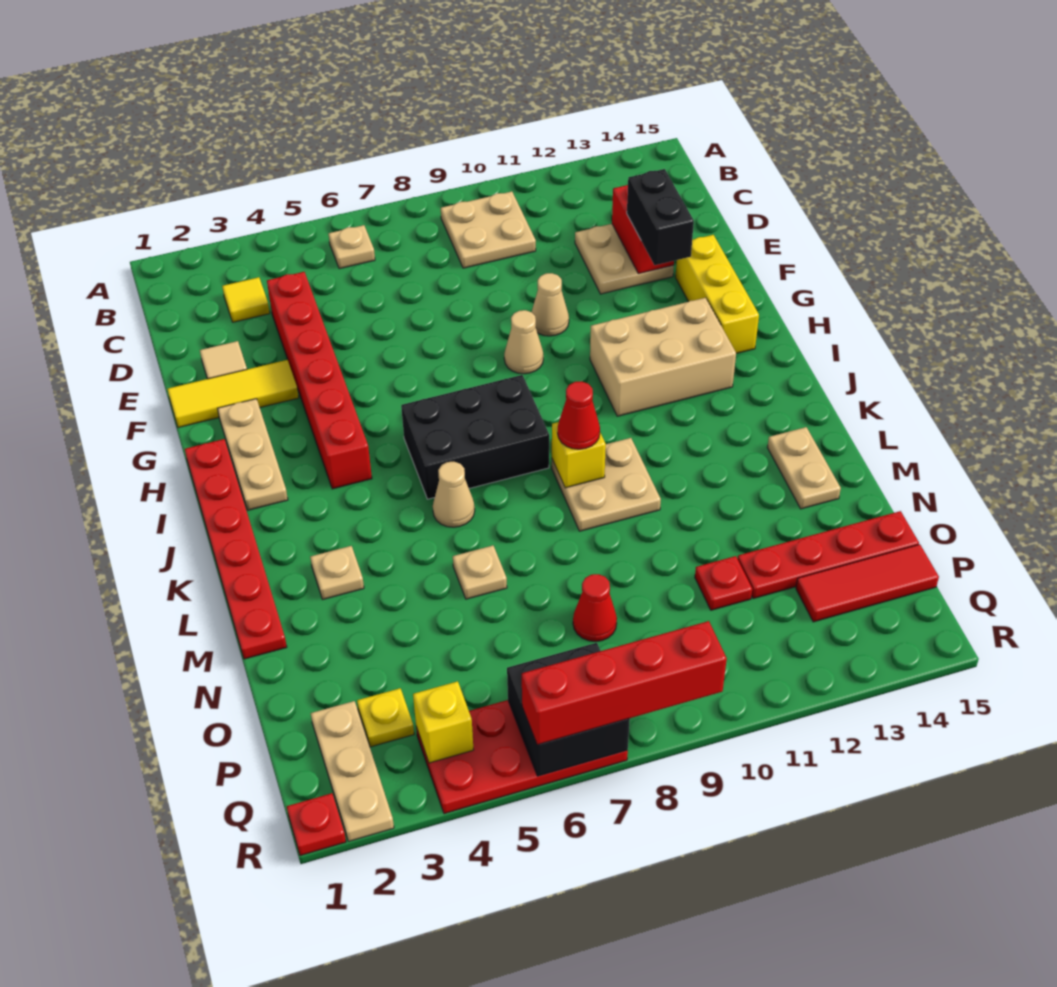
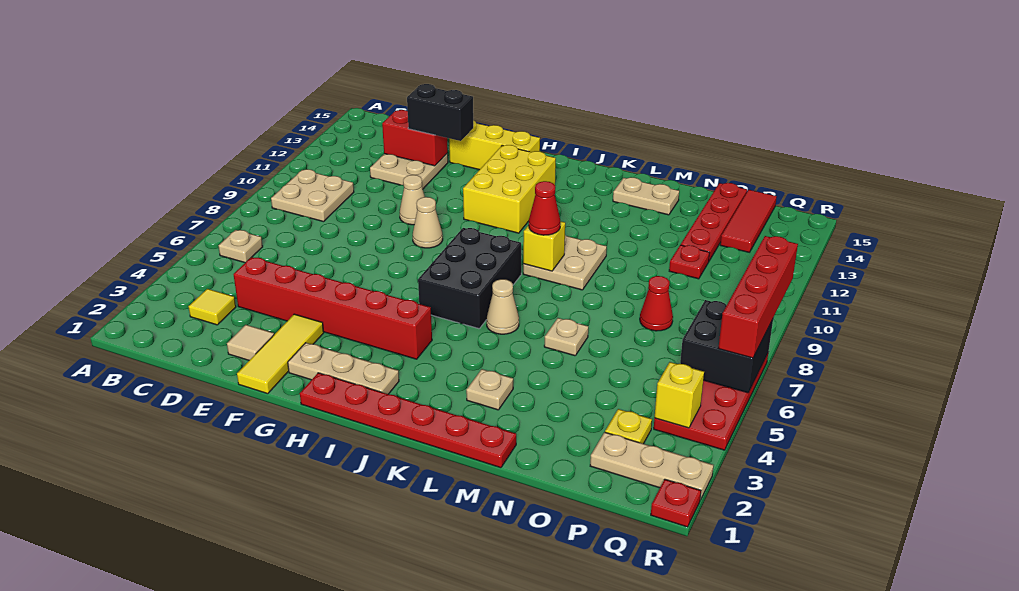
tan 2x3 brick [590,298,736,416] -> yellow 2x3 brick [463,145,556,233]

